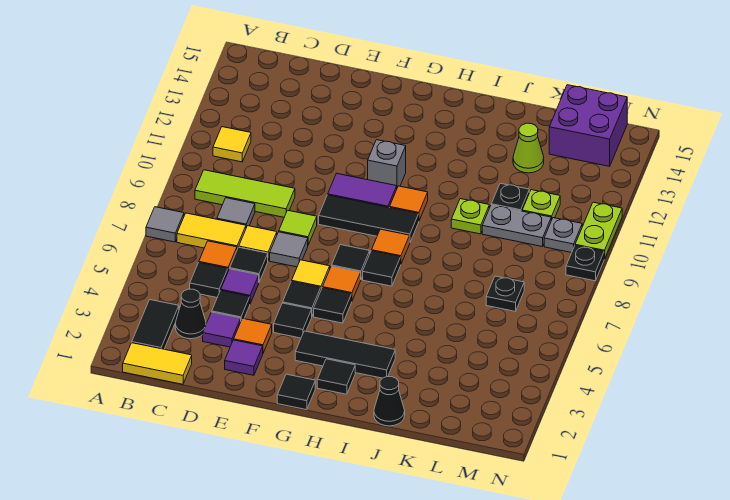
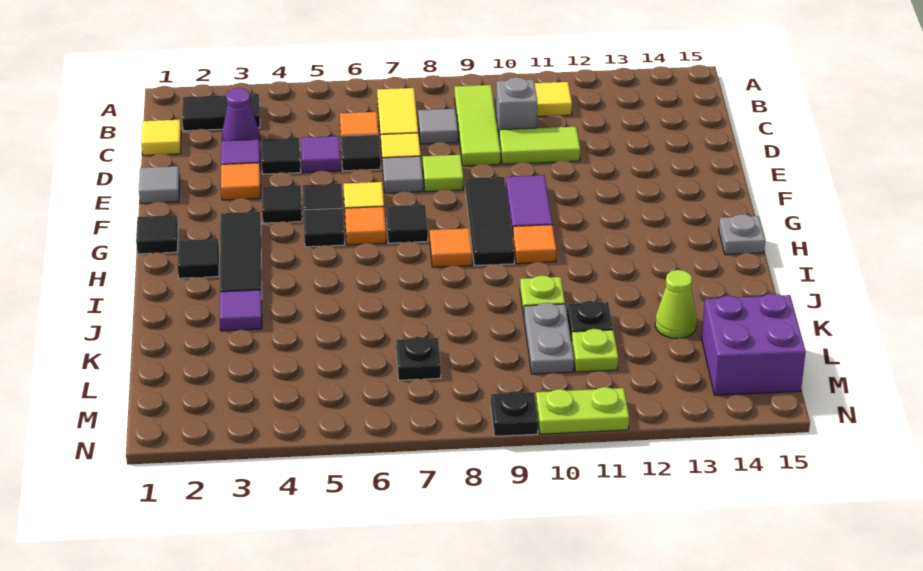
grey 1x1 tile [146,207,184,242] -> grey 1x1 tile moved to [139,166,180,203]
yellow 1x2 tile [123,343,192,384] -> yellow 1x1 tile [141,120,181,155]
black 1x1 cone [175,289,206,339] -> purple 1x1 cone [222,88,260,141]
black 1x1 tile [190,263,228,297] -> none
none -> lime 1x2 tile [499,127,580,164]
purple 1x1 tile [225,340,263,375] -> purple 1x1 tile moved to [219,290,262,331]
grey 1x1 brick [368,140,406,188] -> grey 1x1 brick moved to [496,77,537,137]
black 1x1 tile [363,251,401,286] -> none
black 1x1 cone [374,377,405,426] -> none
grey 1x1 plate [544,218,582,253] -> grey 1x1 plate moved to [719,214,765,255]

